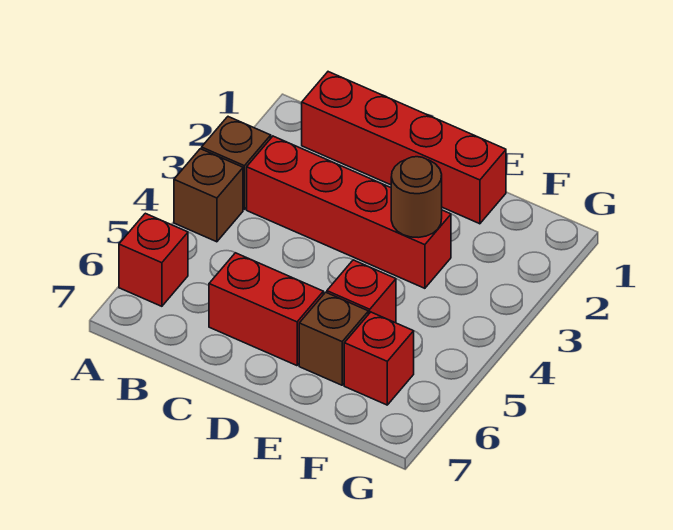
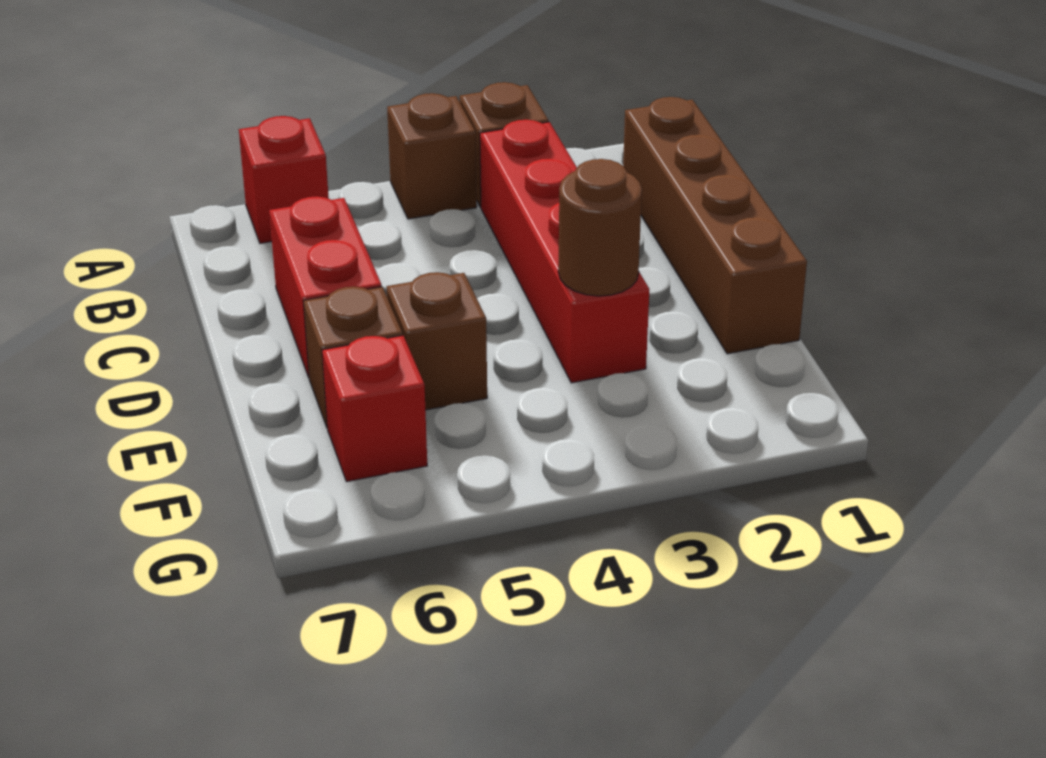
red 1x4 brick [302,72,506,224] -> brown 1x4 brick [623,97,807,354]
red 1x1 brick [327,260,396,323] -> brown 1x1 brick [387,272,487,410]

